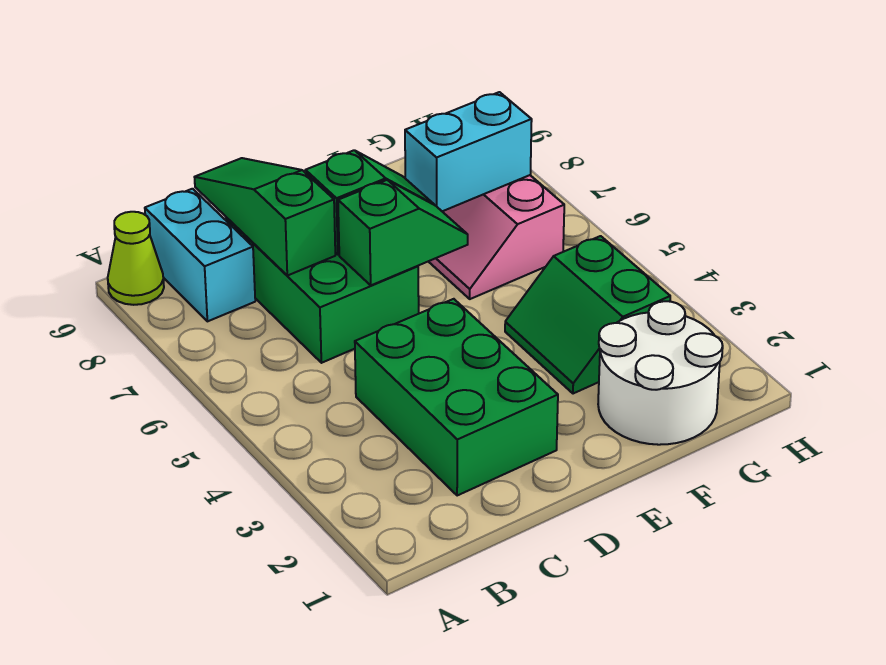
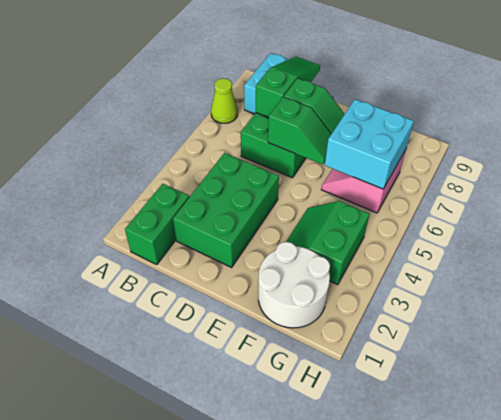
lime 1x1 cone [108,212,164,305] -> lime 1x1 cone moved to [211,78,238,123]
none -> green 1x2 brick [125,184,189,265]
cyan 1x2 brick [405,92,532,212] -> cyan 2x2 brick [325,99,414,189]

